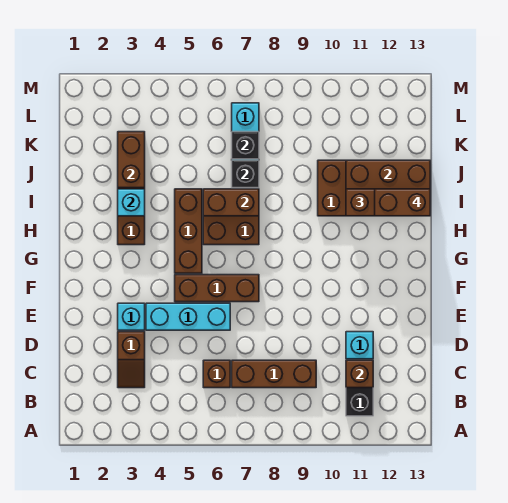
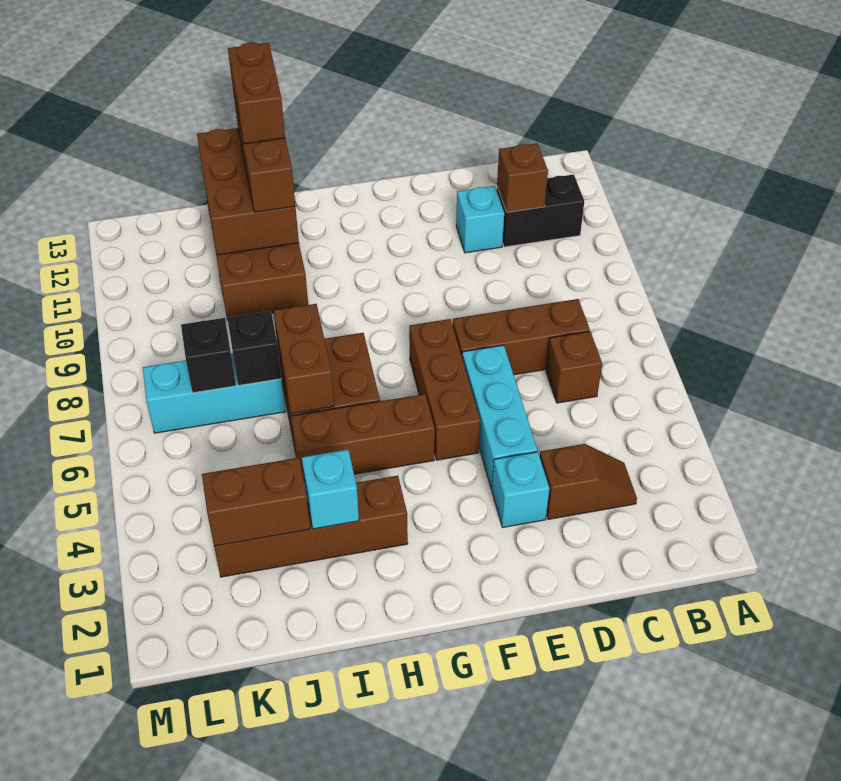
brown 1x3 brick [232,360,316,388] -> brown 1x3 brick turned to [452,299,590,375]

